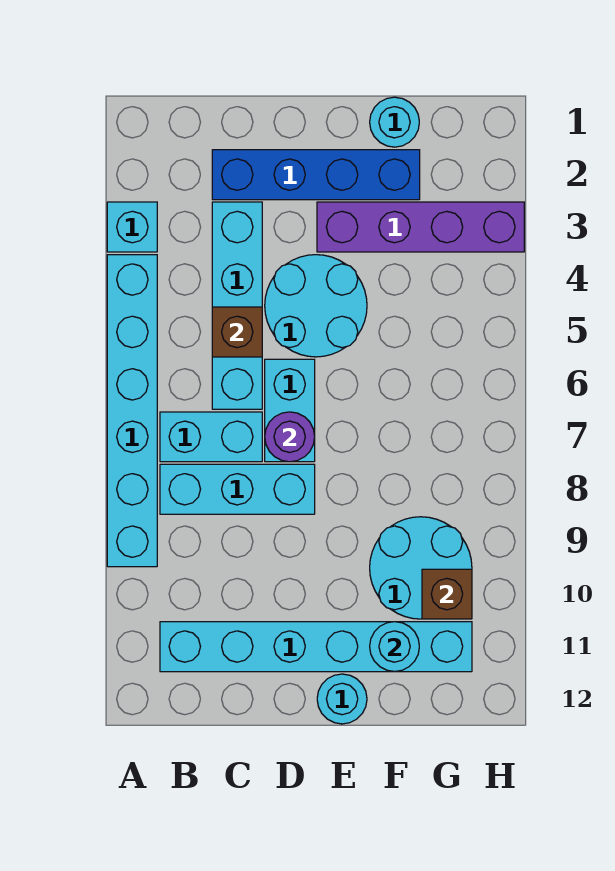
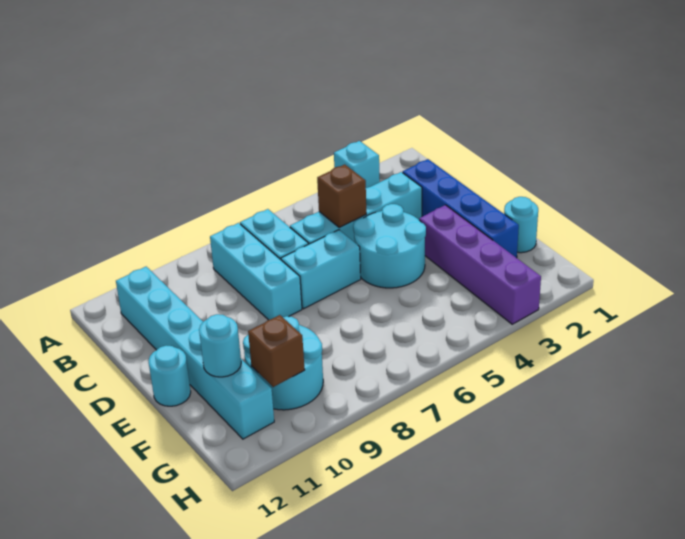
cyan 1x6 brick [107,255,157,567] -> none
purple 1x1 round brick [265,412,315,462] -> none

